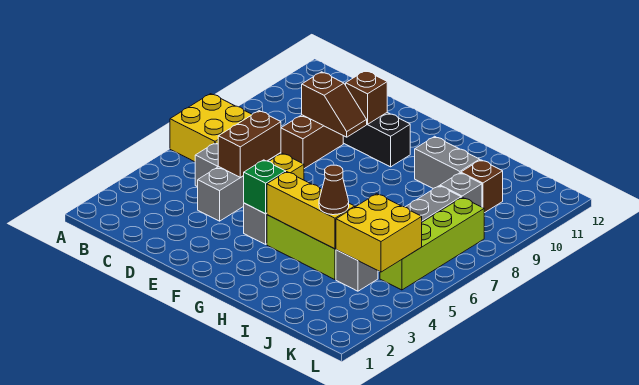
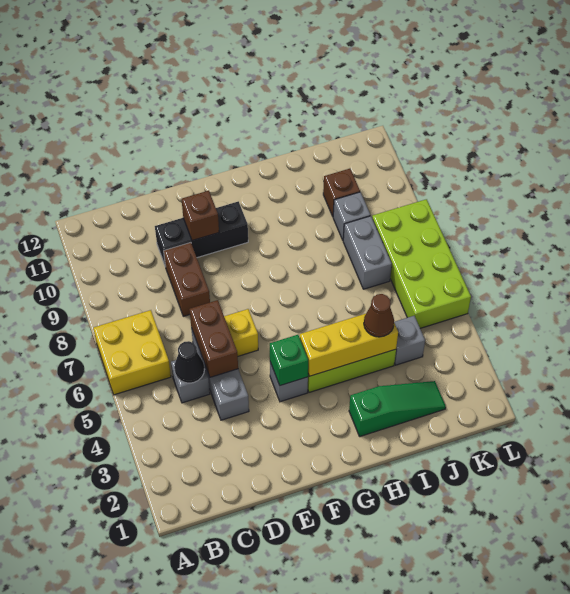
none -> black 1x1 cone [174,341,204,383]
brown 1x2 slope [302,72,367,137] -> none
none -> green 1x3 slope [349,381,446,437]
grey 1x2 brick [415,136,480,188] -> none
yellow 2x2 brick [336,194,422,272] -> none
lime 1x4 brick [380,197,484,290] -> lime 2x4 brick [372,199,471,328]

